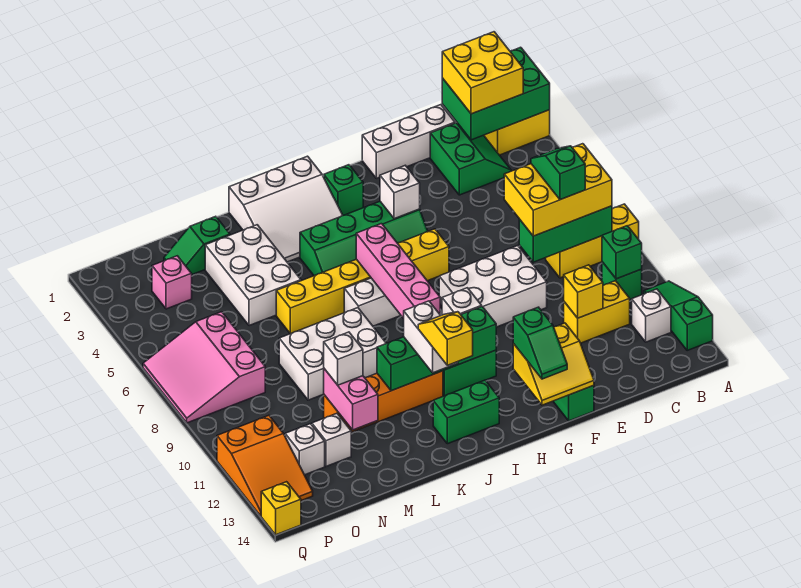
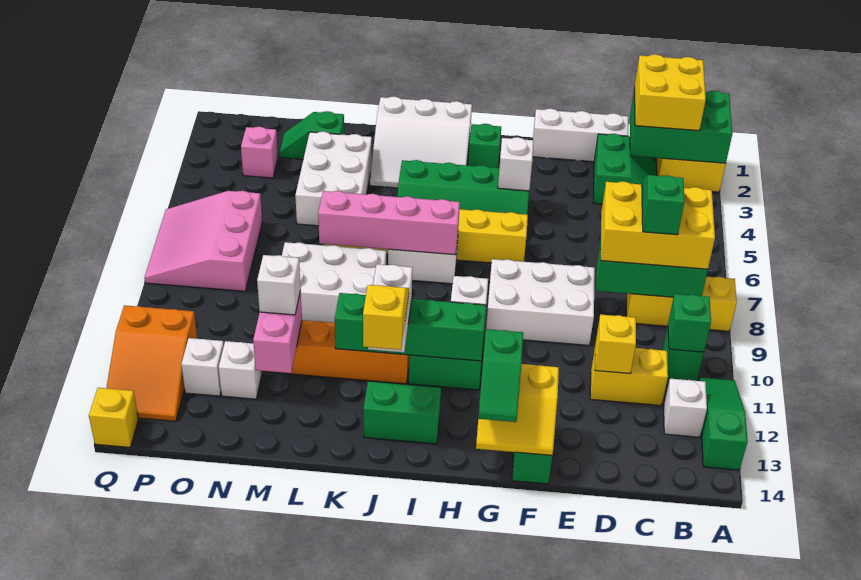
pink 1x4 brick [356,224,440,318] -> pink 1x4 brick turned to [318,191,460,255]

